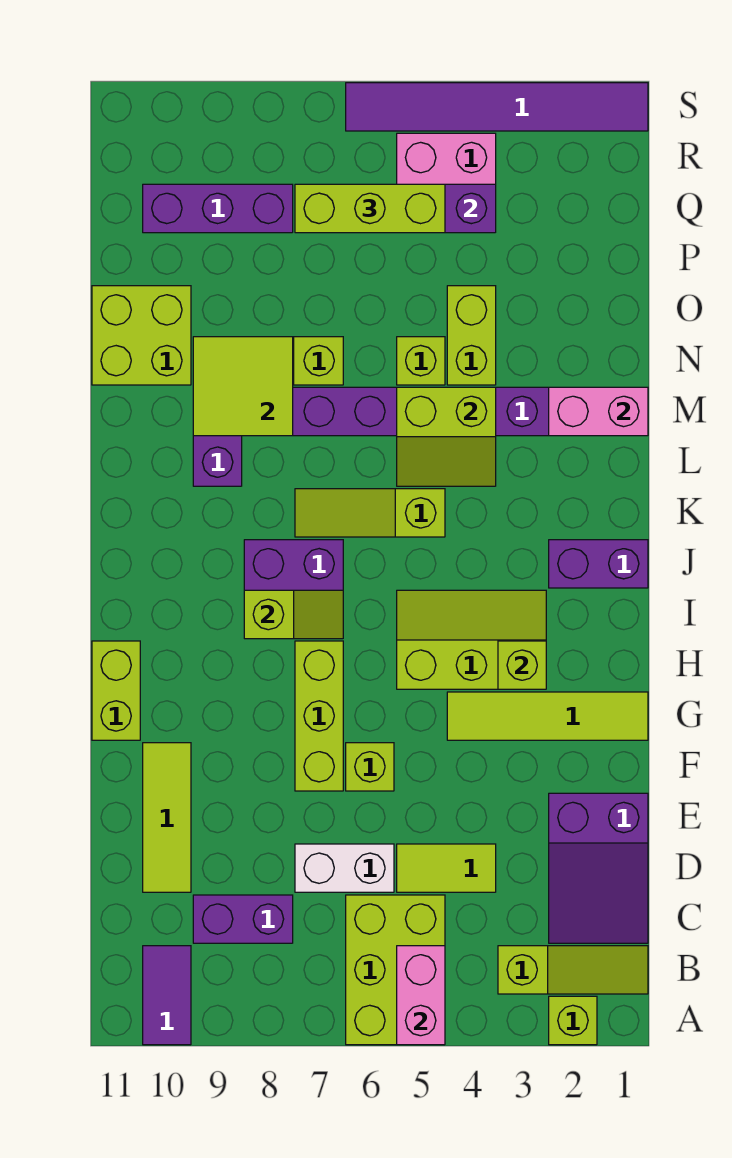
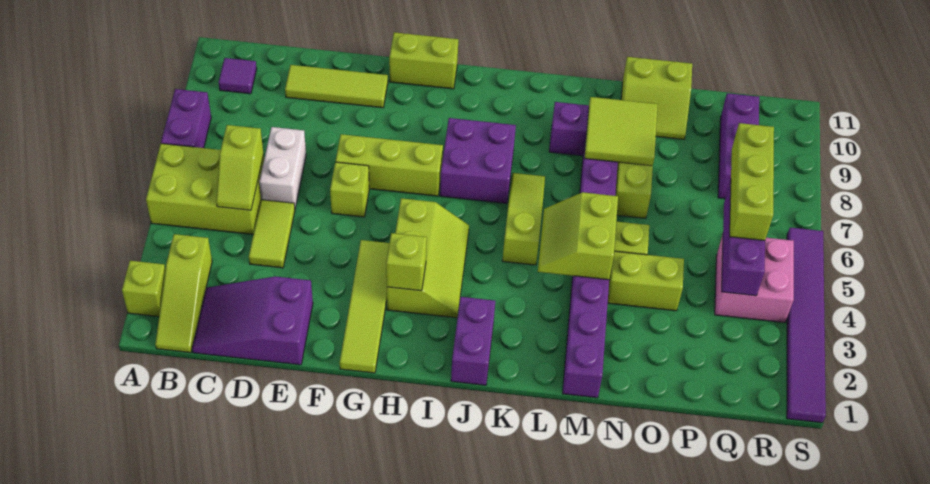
pink 1x2 brick [397,946,445,1045] -> none
purple 1x2 tile [143,946,191,1045] -> purple 1x1 tile [219,58,257,94]
purple 1x2 brick [193,895,293,943] -> purple 1x2 brick moved to [161,89,211,148]
lime 1x2 slope [244,590,343,639] -> lime 1x2 slope moved to [216,125,264,210]
pink 1x2 brick [549,387,648,436] -> none
lime 2x2 brick [92,286,191,385] -> lime 2x2 slope [621,57,692,139]

